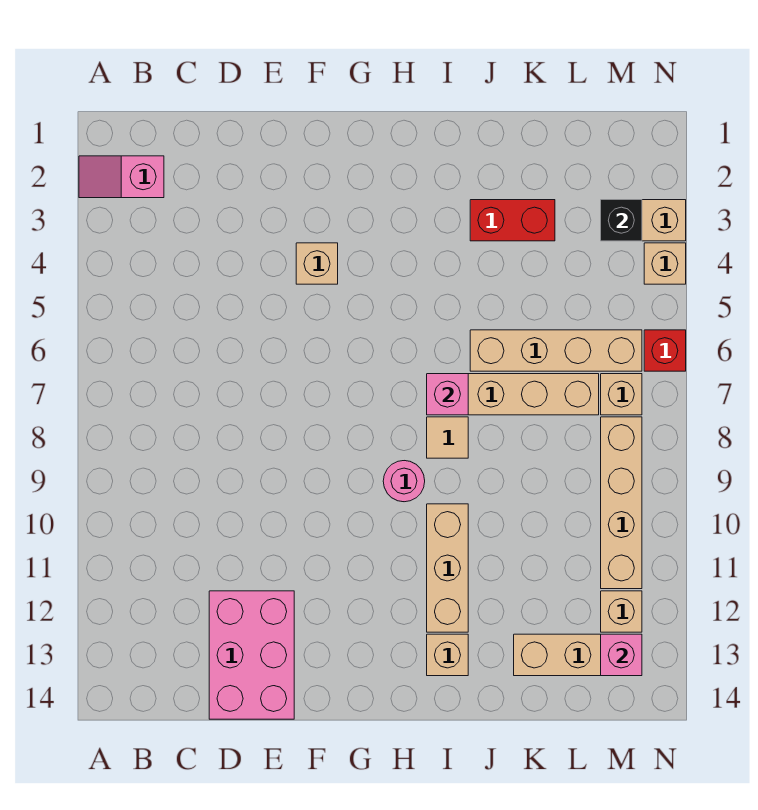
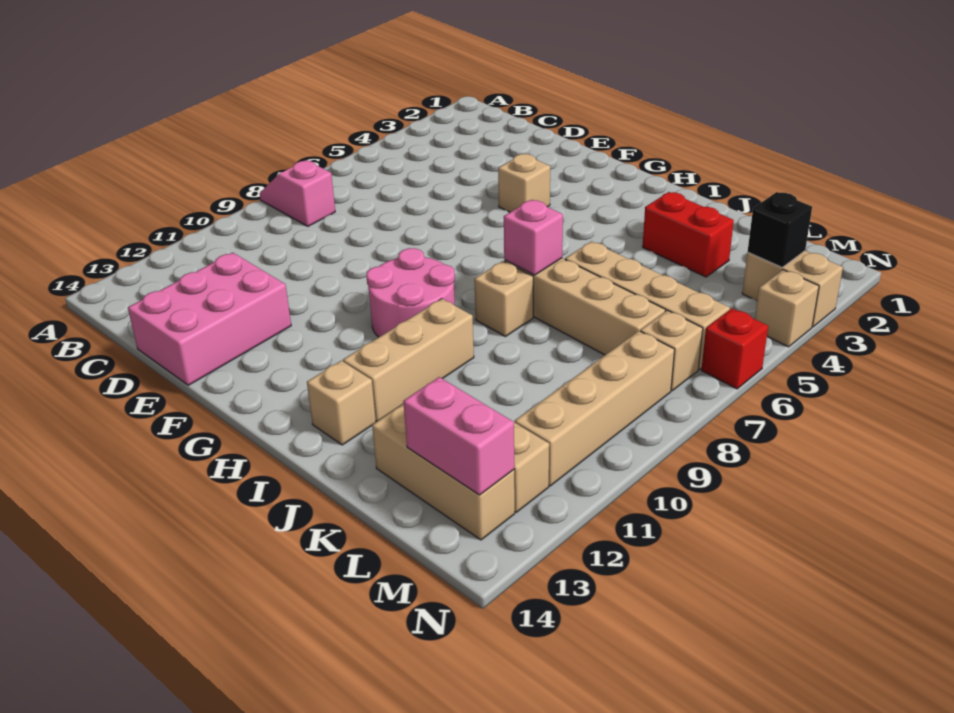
pink 1x2 slope [79,156,164,198] -> pink 1x2 slope moved to [260,161,335,226]
pink 1x1 round brick [383,461,425,502] -> pink 2x2 round brick [366,248,455,337]
tan 1x1 tile [427,417,468,458] -> tan 1x1 brick [474,261,533,337]
pink 1x1 brick [601,634,642,676] -> pink 1x2 brick [403,377,514,495]

